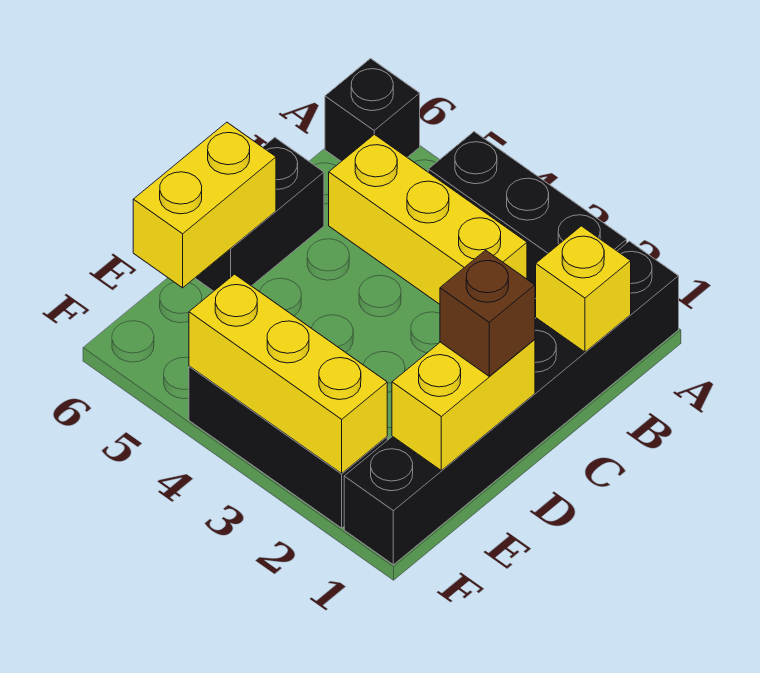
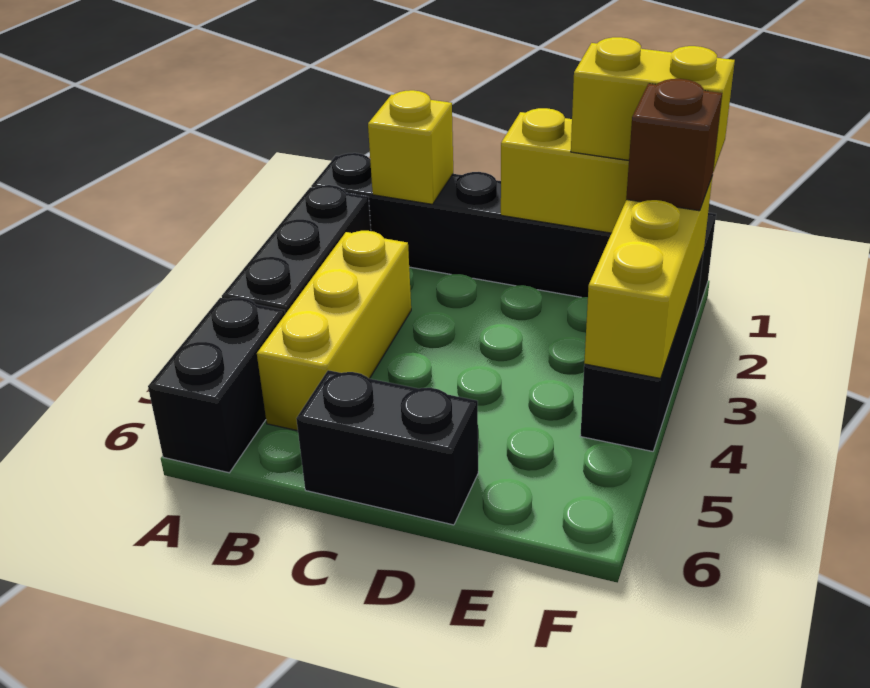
black 1x1 brick [325,59,420,161] -> black 1x2 brick [148,298,285,473]
brown 1x1 brick [440,250,535,376] -> brown 1x1 brick moved to [626,79,722,211]
yellow 1x2 brick [133,122,276,288] -> yellow 1x2 brick moved to [571,37,735,172]

